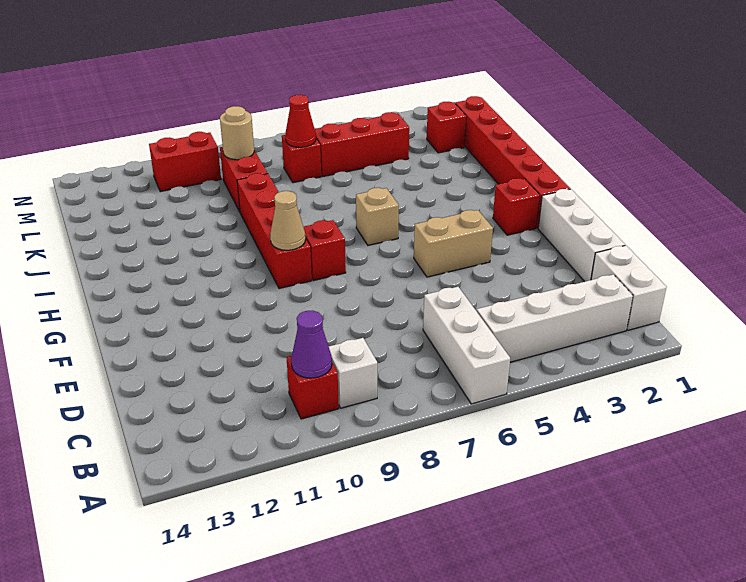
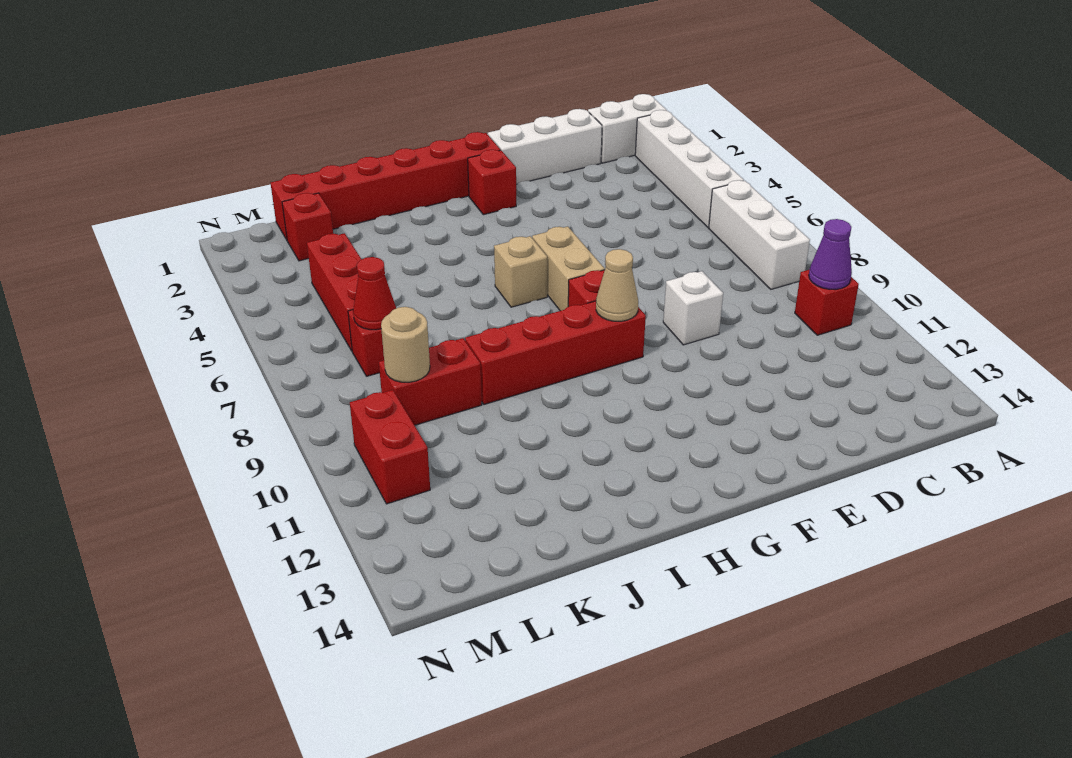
white 1x3 brick [423,287,510,404] -> white 1x3 brick turned to [709,180,810,289]
white 1x1 brick [329,338,377,408] -> white 1x1 brick moved to [663,271,723,345]
tan 1x2 brick [414,210,493,277] -> tan 1x2 brick moved to [532,227,605,311]

